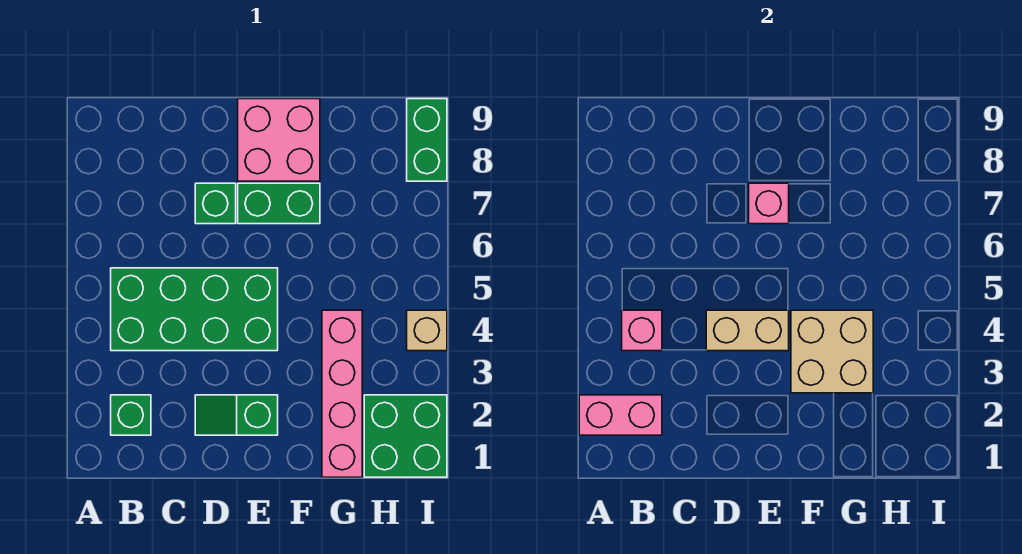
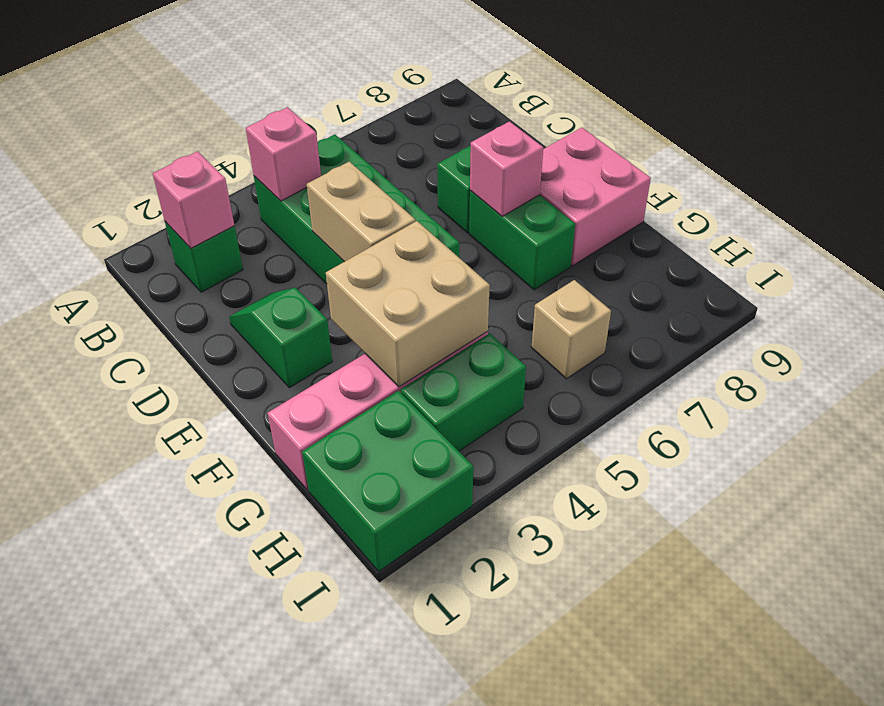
pink 1x2 brick [579,395,662,435] -> pink 1x1 brick [153,151,234,248]
tan 1x1 brick [407,310,447,351] -> tan 1x1 brick moved to [531,280,611,379]
green 1x2 brick [407,99,447,181] -> green 1x2 brick moved to [401,333,526,451]

